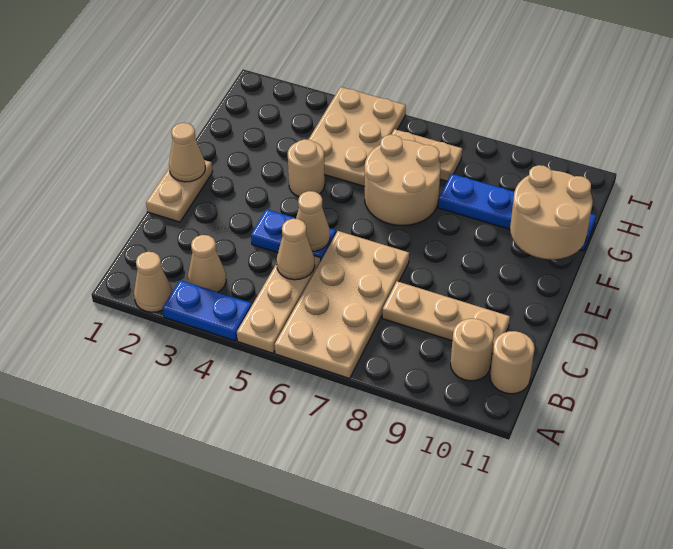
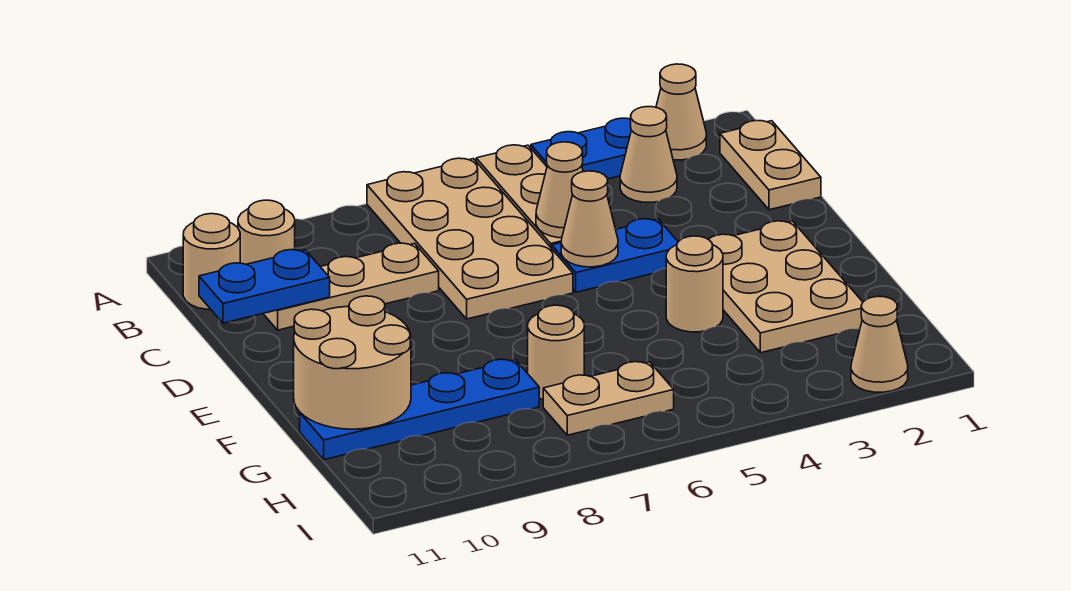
none -> blue 1x2 plate [199,250,330,323]
tan 1x2 plate [146,160,213,222] -> tan 1x2 plate moved to [720,121,821,210]
tan 1x1 cone [169,123,205,182] -> tan 1x1 cone moved to [851,296,908,392]
tan 2x2 round brick [365,135,441,225] -> tan 1x1 round brick [528,305,584,400]
tan 2x3 plate [308,87,406,186] -> tan 2x3 plate moved to [709,221,863,353]

